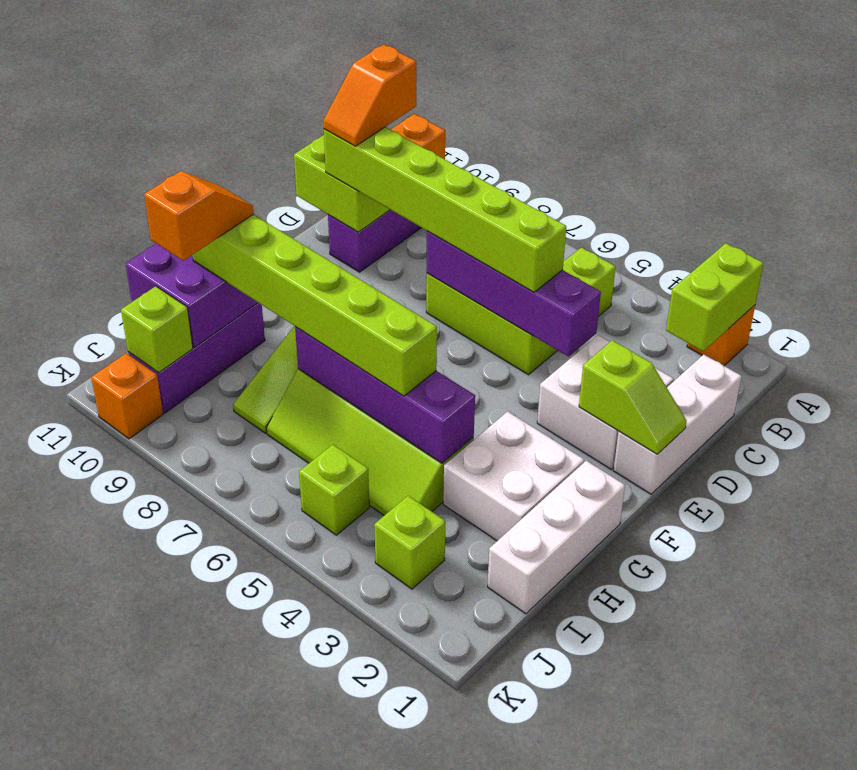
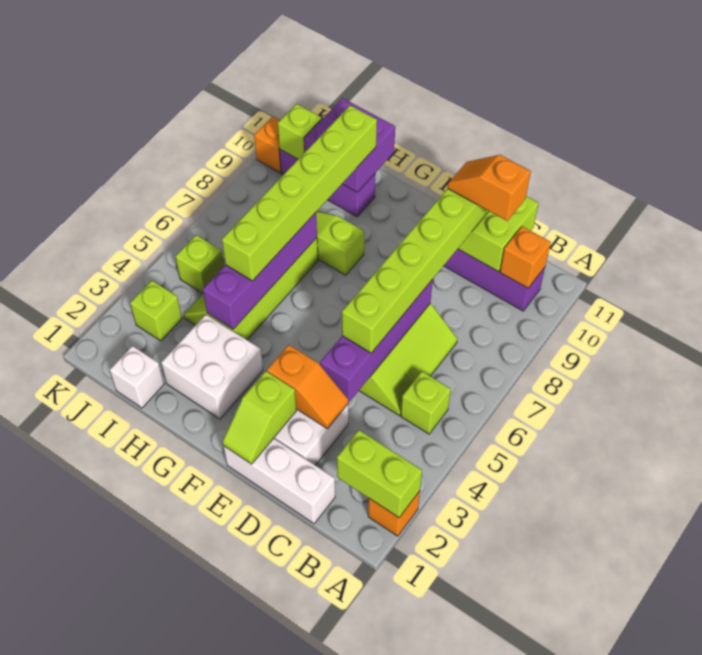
white 1x3 brick [488,461,625,614] -> white 1x1 brick [110,346,164,408]
orange 1x2 slope [144,171,254,261] -> orange 1x2 slope moved to [267,345,348,429]

